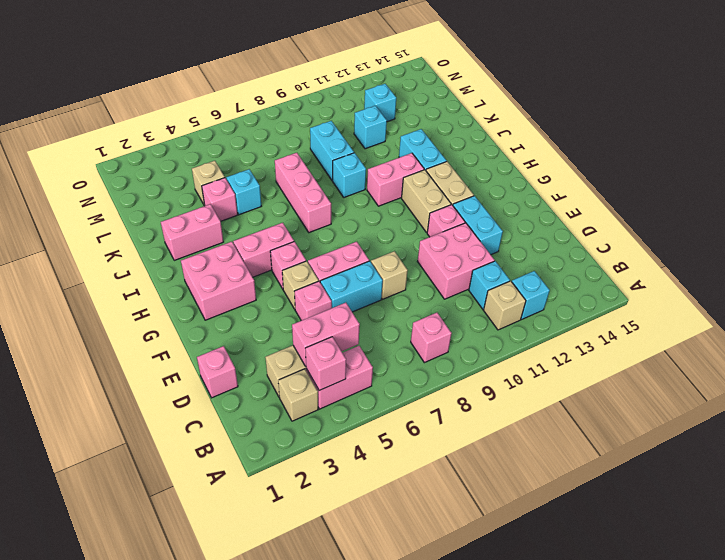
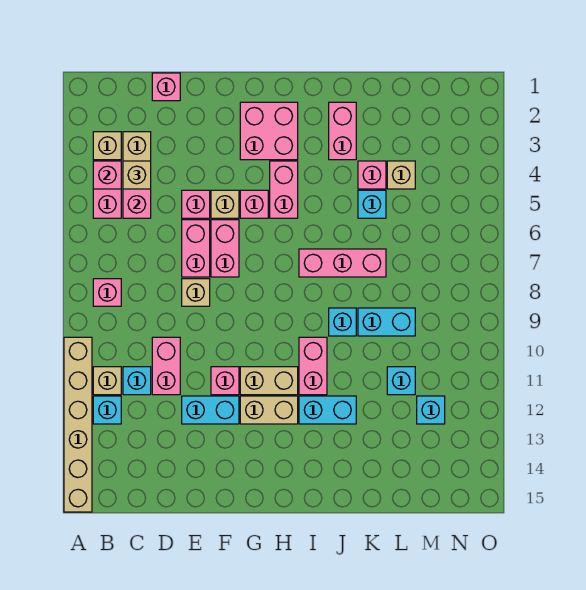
none -> tan 1x6 brick [64,337,92,512]
none -> tan 1x1 brick [123,161,151,189]
pink 2x2 brick [418,223,495,299] -> pink 1x2 brick [152,337,180,395]
cyan 1x2 brick [320,261,383,312] -> pink 1x2 brick [182,220,210,277]

